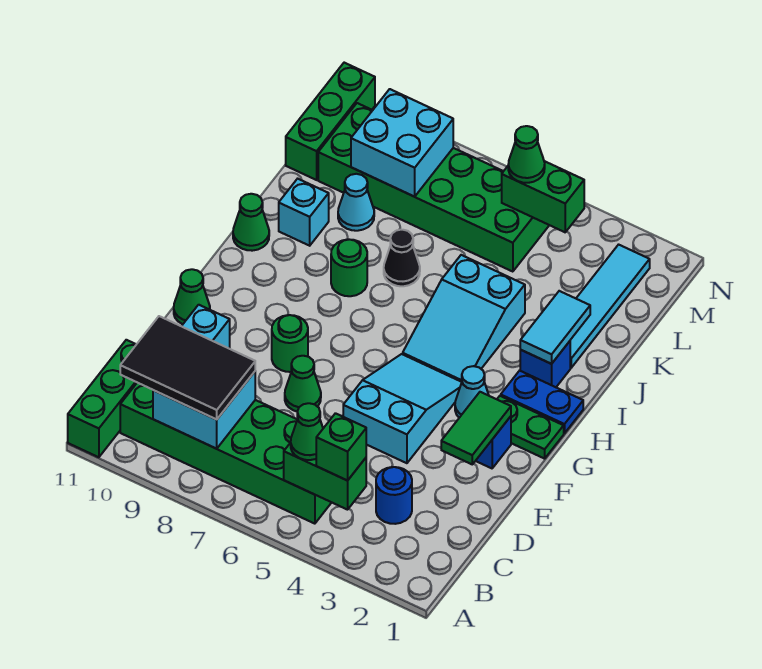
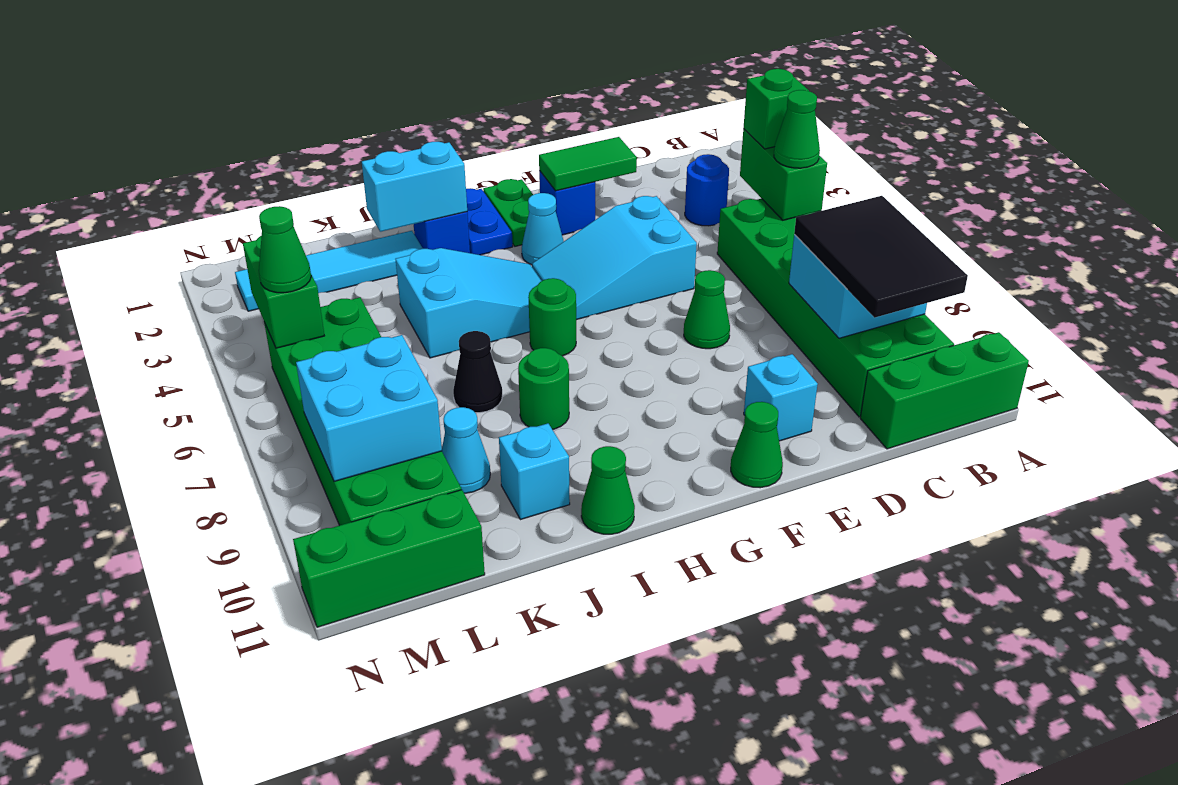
green 1x1 round brick [272,315,308,372] -> green 1x1 round brick moved to [528,278,576,356]
cyan 1x2 tile [520,291,590,364] -> cyan 1x2 brick [362,142,467,232]

